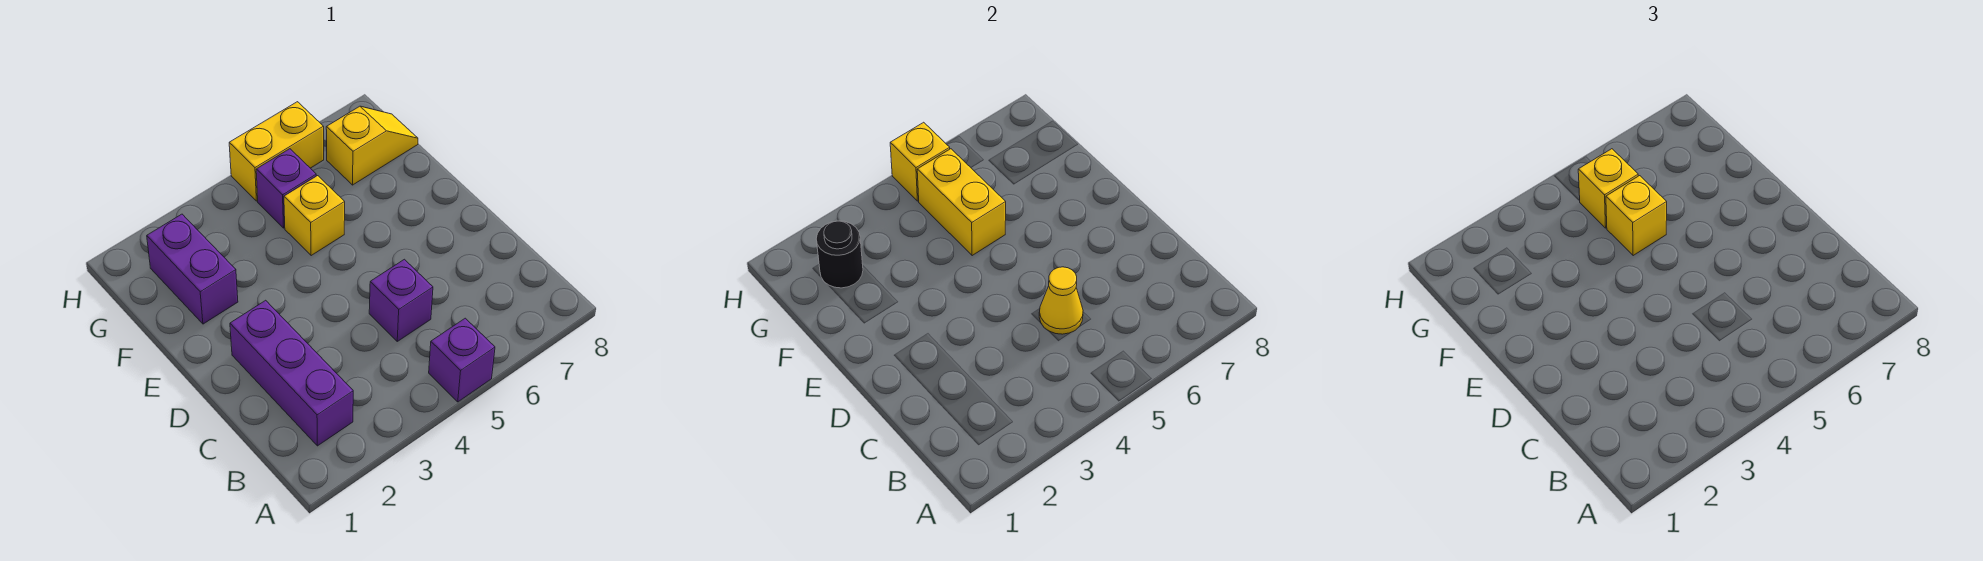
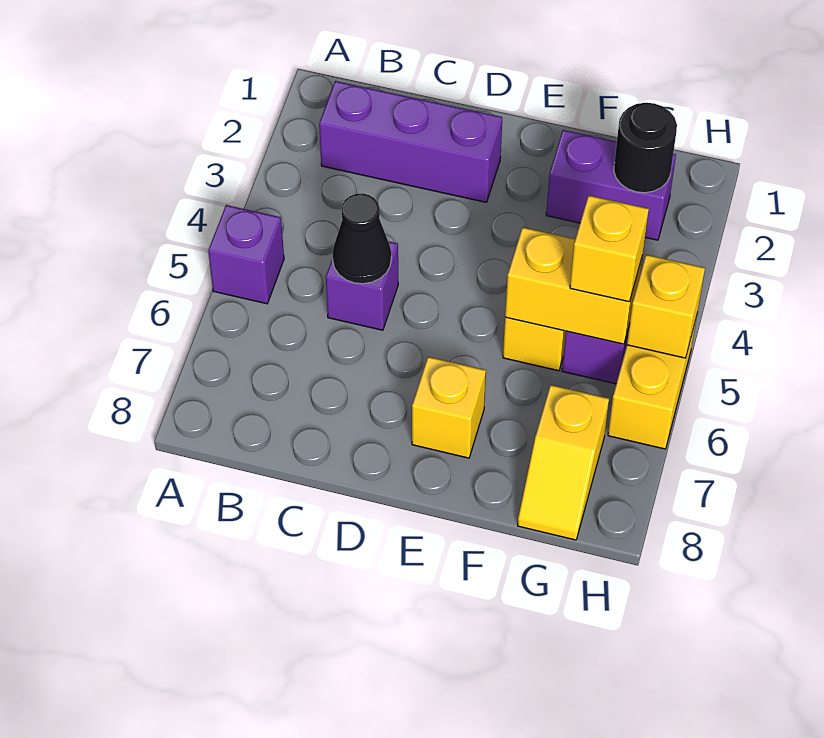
yellow 1x1 cone [1039,267,1083,334] -> black 1x1 cone [333,193,391,284]
yellow 1x1 brick [1606,176,1667,256] -> yellow 1x1 brick moved to [412,357,486,458]

